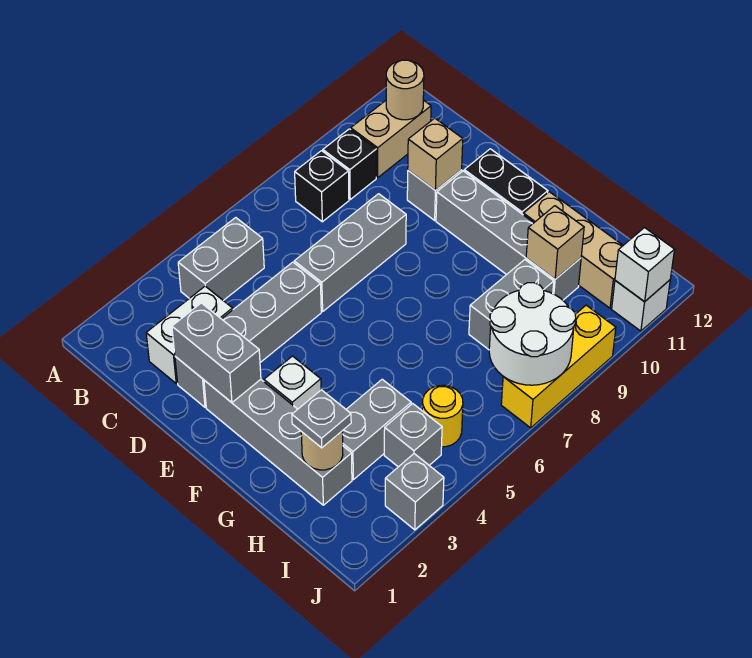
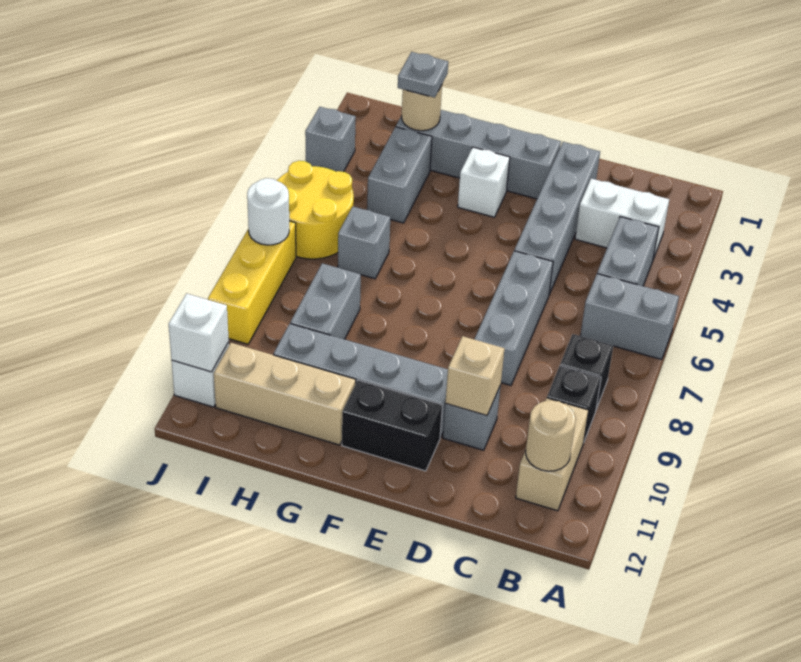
white 1x2 brick [146,286,233,384] -> white 1x2 brick turned to [575,179,669,259]
grey 1x2 brick [172,303,261,402] -> grey 1x2 brick moved to [580,274,679,360]
tan 1x1 brick [526,206,584,279] -> none
grey 1x1 brick [384,404,442,467] -> grey 1x1 brick moved to [338,207,390,279]
yellow 1x1 round brick [422,385,463,447] -> yellow 2x2 round brick [277,161,354,259]
white 2x2 round brick [489,283,576,385] -> white 1x1 round brick [247,178,289,245]

